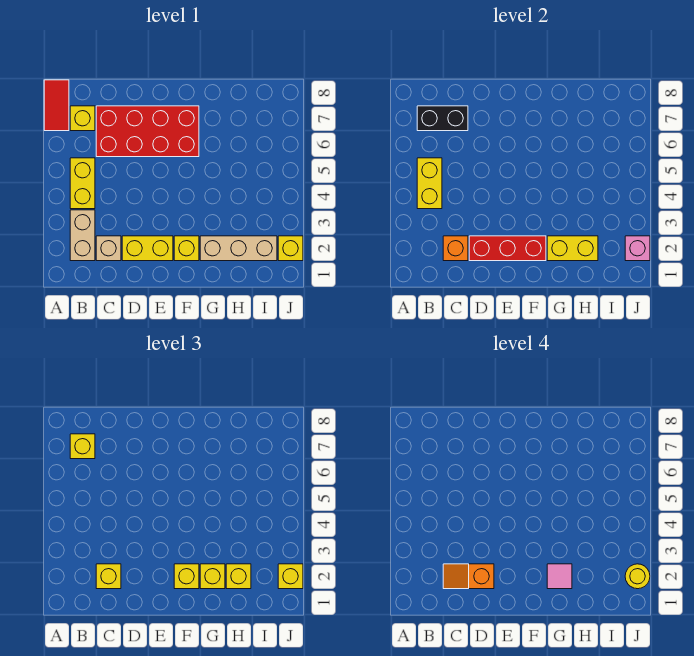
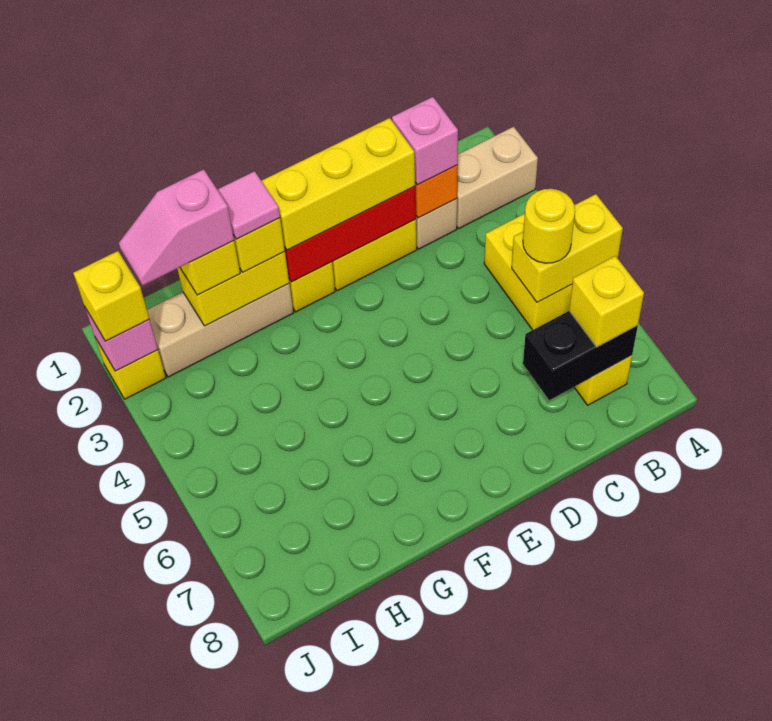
red 1x2 tile [44,80,69,131] -> none
tan 1x2 brick [70,210,95,261] -> tan 1x2 brick turned to [457,127,538,228]
yellow 1x2 brick [417,158,442,209] -> yellow 1x2 brick turned to [512,194,623,302]
yellow 1x1 brick [96,564,121,589] -> pink 1x1 brick [392,97,458,185]
orange 1x2 slope [443,564,494,589] -> none
red 2x4 brick [96,106,199,157] -> none
yellow 1x1 brick [174,564,199,589] -> yellow 1x3 brick [262,118,415,250]
none -> pink 1x2 slope [119,169,234,285]
yellow 1x1 round brick [625,564,650,589] -> yellow 1x1 round brick moved to [523,189,575,263]

